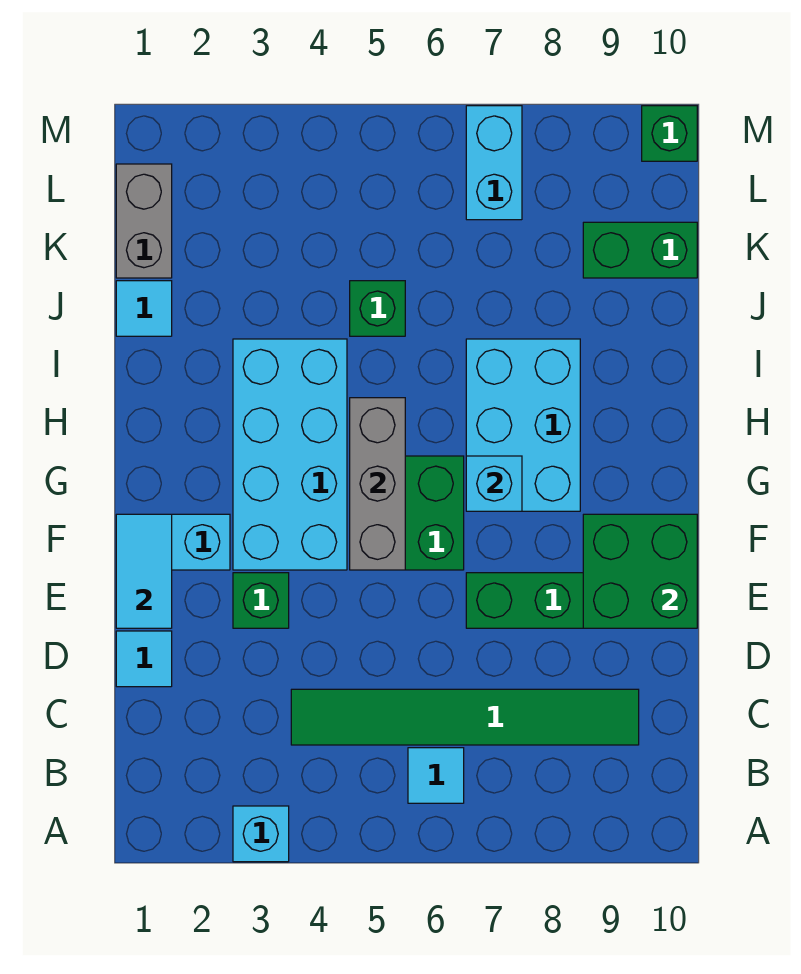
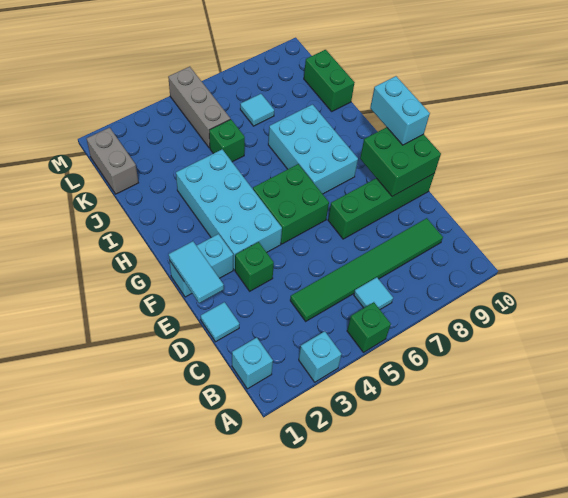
grey 1x3 brick [350,398,405,570] -> grey 1x3 brick moved to [168,67,230,148]
cyan 1x1 brick [466,456,522,511] -> cyan 1x1 brick moved to [232,338,273,389]
cyan 1x1 tile [116,281,172,336] -> cyan 1x1 tile moved to [240,94,274,126]
green 1x2 brick [583,222,697,278] -> green 1x2 brick turned to [304,50,355,111]
cyan 1x2 brick [466,106,522,220] -> cyan 1x2 brick moved to [370,76,430,145]
green 1x1 brick [642,106,697,161] -> green 1x1 brick moved to [347,302,391,352]

